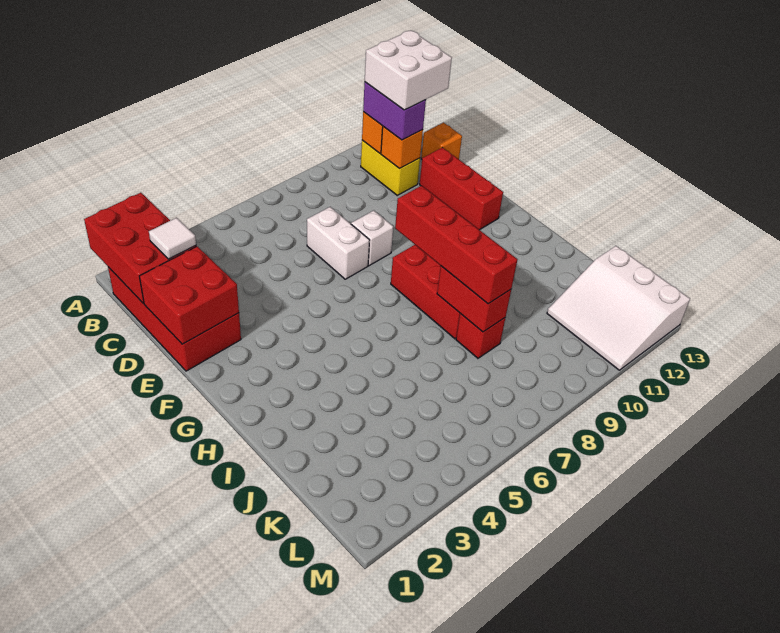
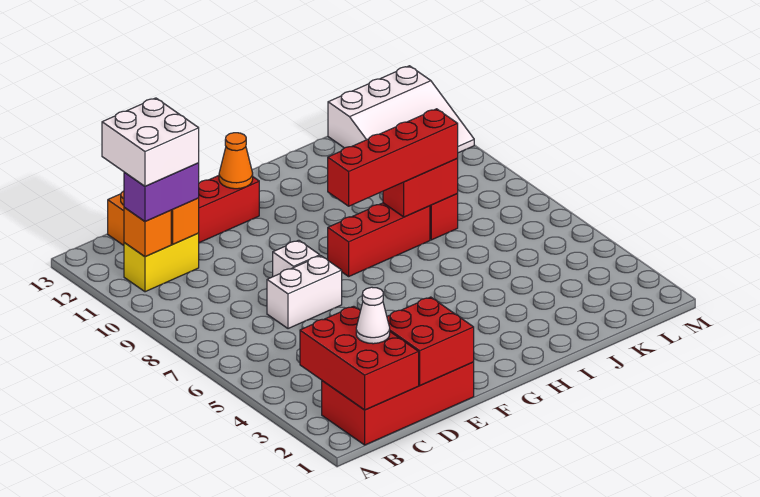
red 2x3 brick [84,193,196,303] -> red 2x3 brick turned to [300,306,419,410]
white 1x1 tile [149,218,196,259] -> white 1x1 cone [356,287,390,344]
none -> orange 1x1 cone [219,133,253,189]

